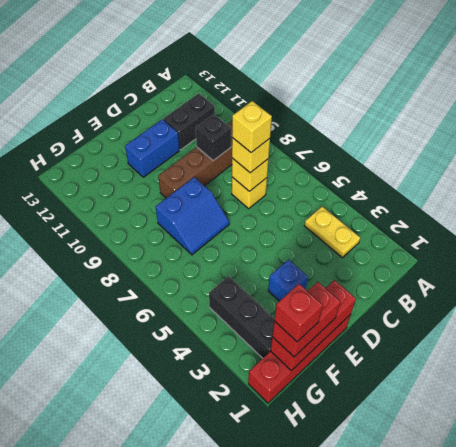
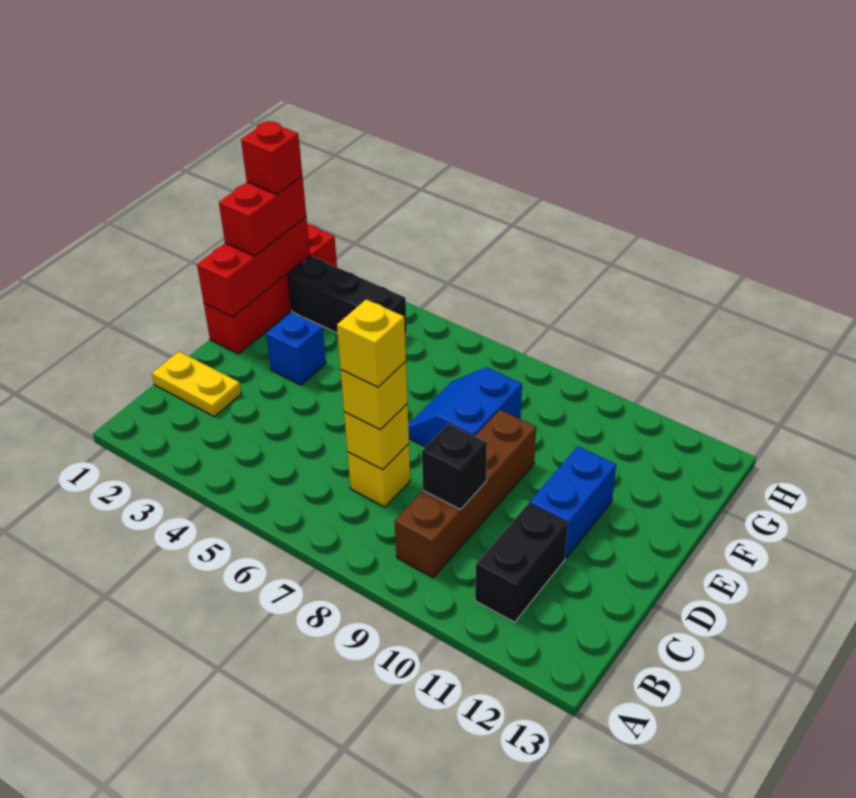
yellow 1x2 plate [304,207,360,258] -> yellow 1x2 plate moved to [152,352,241,417]

